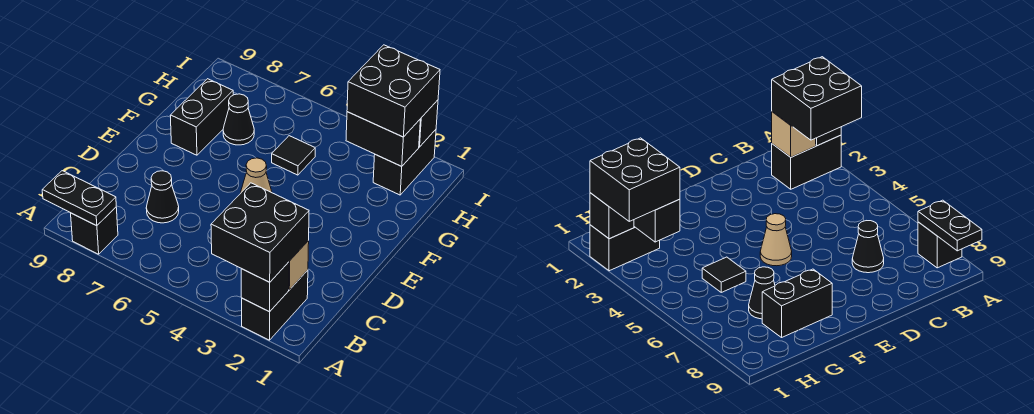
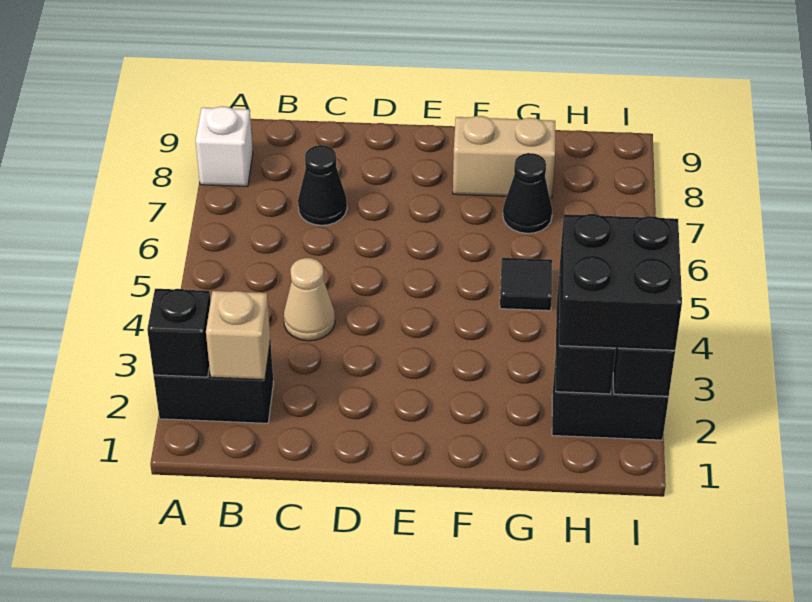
black 2x2 brick [211,183,309,282] -> none
black 1x1 brick [71,207,118,254] -> white 1x1 brick [196,106,253,186]
black 1x2 plate [42,171,116,226] -> none
tan 1x1 cone [241,158,272,193] -> tan 1x1 cone moved to [284,258,335,341]
black 1x2 brick [170,79,233,155] -> tan 1x2 brick [453,116,555,198]

